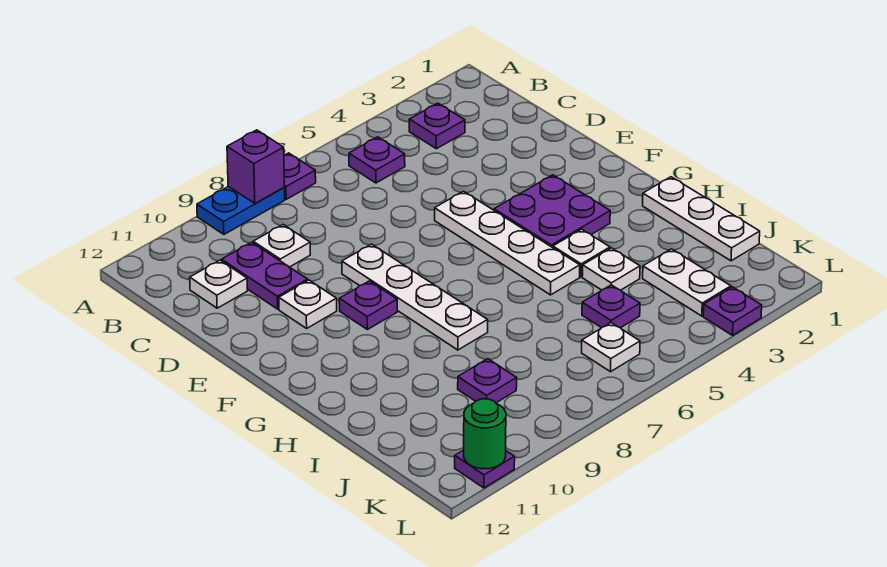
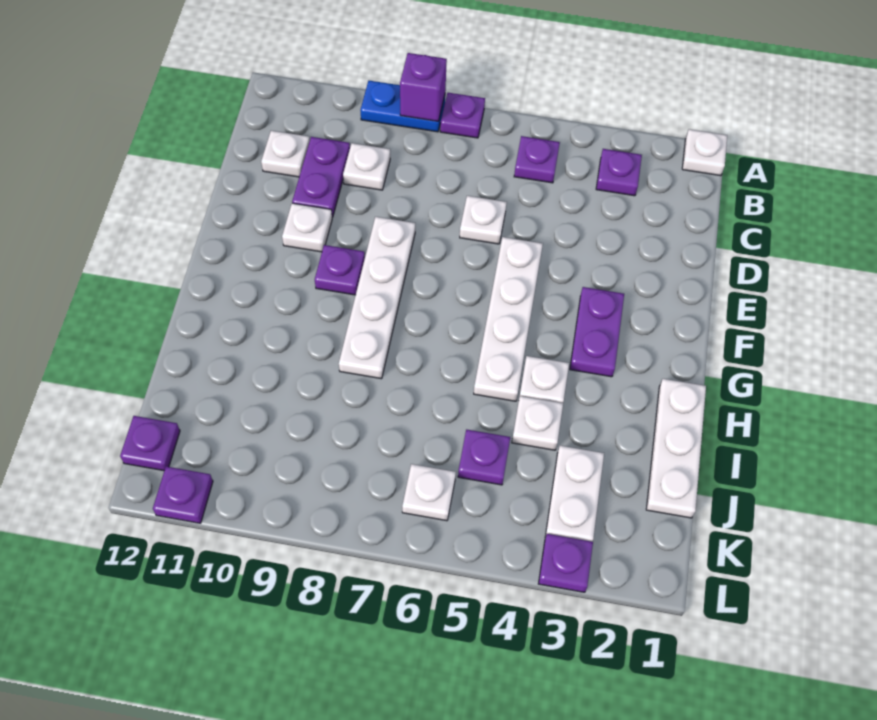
none -> white 1x1 plate [682,129,727,176]
none -> white 1x1 plate [460,196,507,244]
purple 2x2 plate [494,175,610,248] -> purple 1x2 plate [570,287,624,377]
purple 1x1 plate [458,359,517,403] -> purple 1x1 plate moved to [120,416,180,471]
green 1x1 round brick [464,399,506,469] -> none

